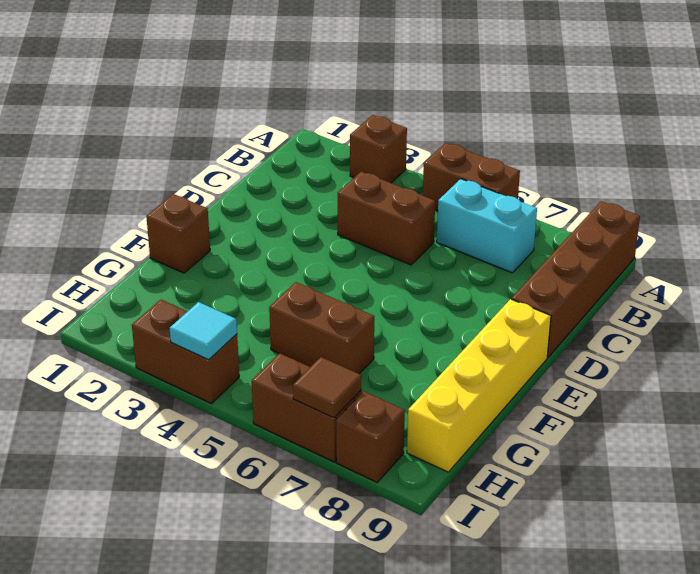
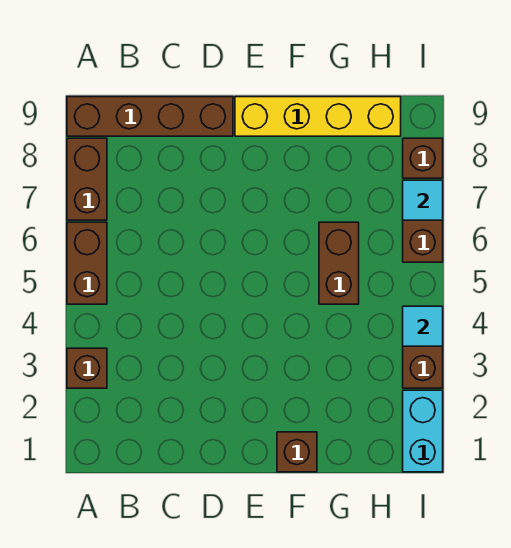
cyan 1x2 brick [437,179,537,273] -> cyan 1x2 brick moved to [403,390,443,472]
brown 1x2 brick [338,171,435,265] -> brown 1x2 brick moved to [67,138,107,220]
brown 1x1 tile [293,357,362,418] -> cyan 1x1 tile [403,180,443,220]

